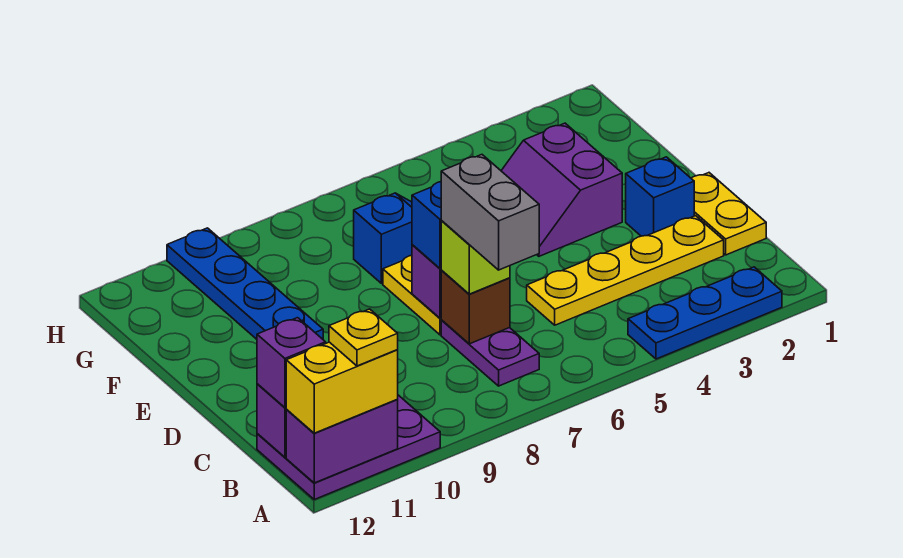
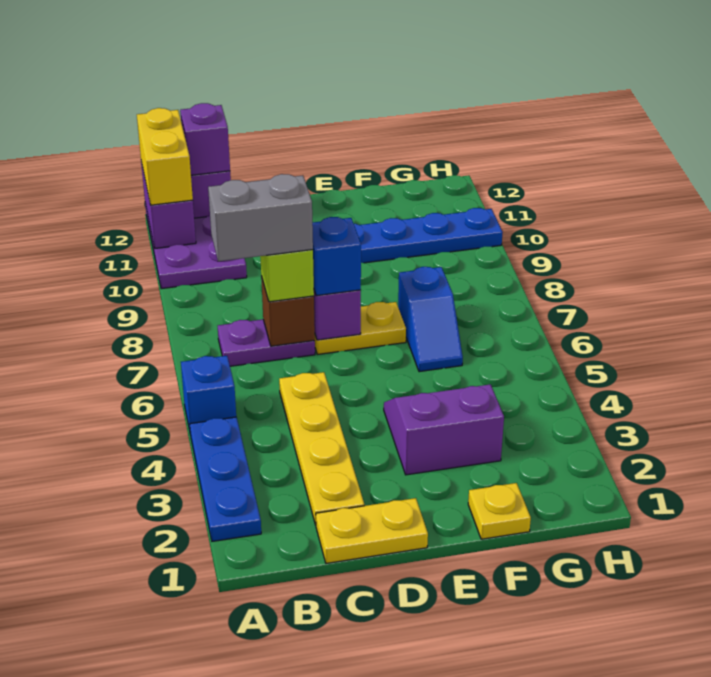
yellow 1x1 plate [329,309,398,366] -> yellow 1x1 plate moved to [468,483,531,539]
blue 1x1 brick [626,157,694,236] -> blue 1x1 brick moved to [181,356,236,435]

